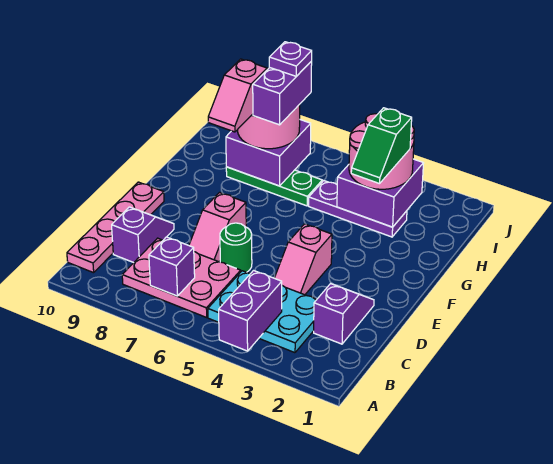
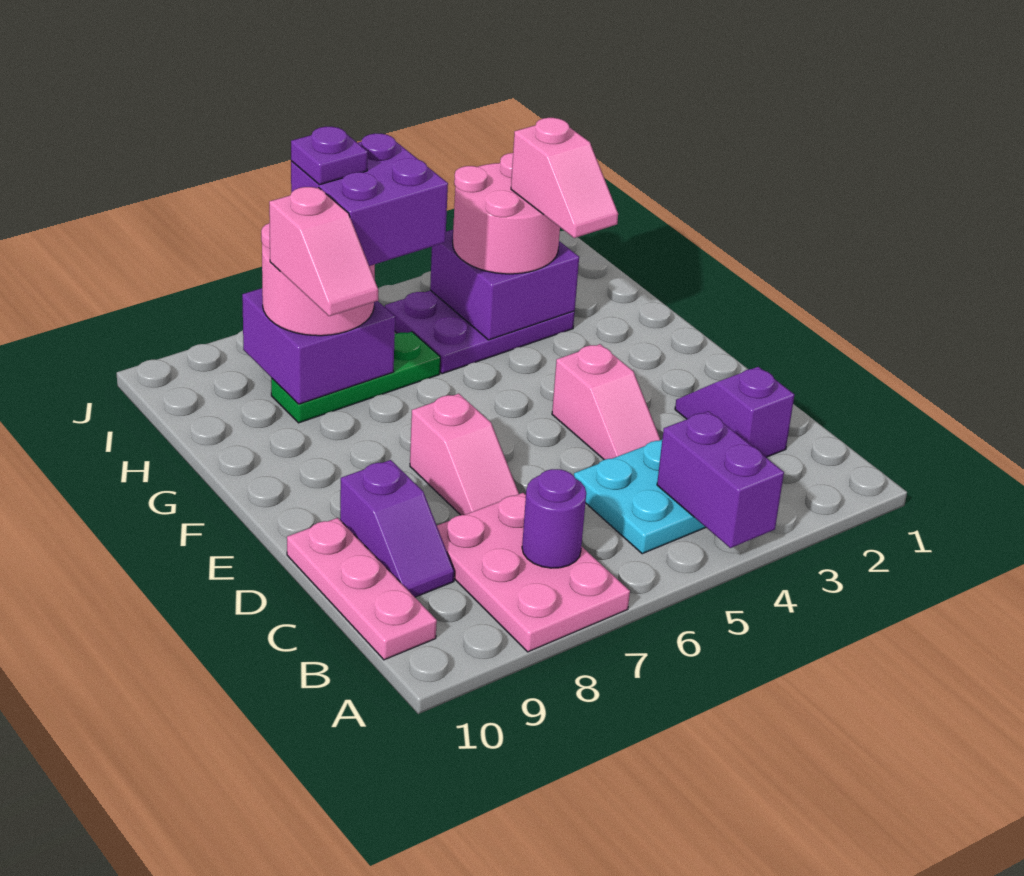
pink 2x3 plate [122,238,241,317] -> pink 2x3 plate turned to [437,493,630,652]
purple 1x1 brick [149,237,195,296] -> purple 1x1 round brick [522,469,586,568]
pink 1x4 plate [67,182,164,273] -> pink 1x3 plate [287,518,437,660]
purple 1x2 slope [112,207,174,263] -> purple 1x2 slope turned to [340,460,454,597]
green 1x1 round brick [220,223,252,272] -> none
green 1x2 slope [351,108,412,184] -> pink 1x2 slope [511,118,618,238]
purple 1x3 plate [309,181,407,237] -> purple 2x3 plate [385,290,575,374]
purple 1x2 brick [253,61,312,125] -> purple 2x2 brick [291,133,448,266]

